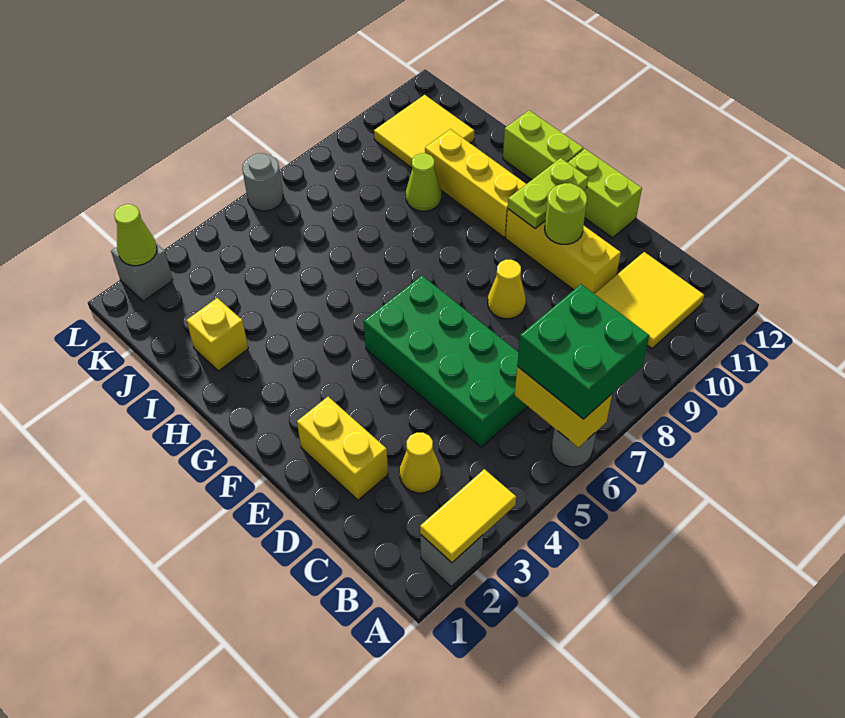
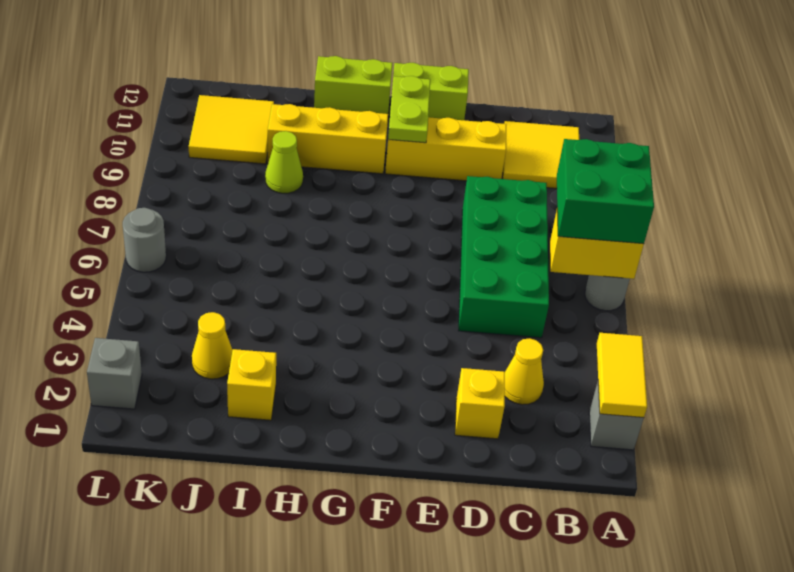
green 2x4 brick [364,276,528,447] -> green 2x4 brick turned to [458,176,549,338]
yellow 1x2 brick [297,397,388,500] -> yellow 1x1 brick [455,368,505,439]
yellow 1x1 cone [488,260,526,319] -> yellow 1x1 cone moved to [192,312,233,379]
lime 1x1 round brick [545,183,587,244] -> none
lime 1x1 cone [114,204,157,266] -> none

